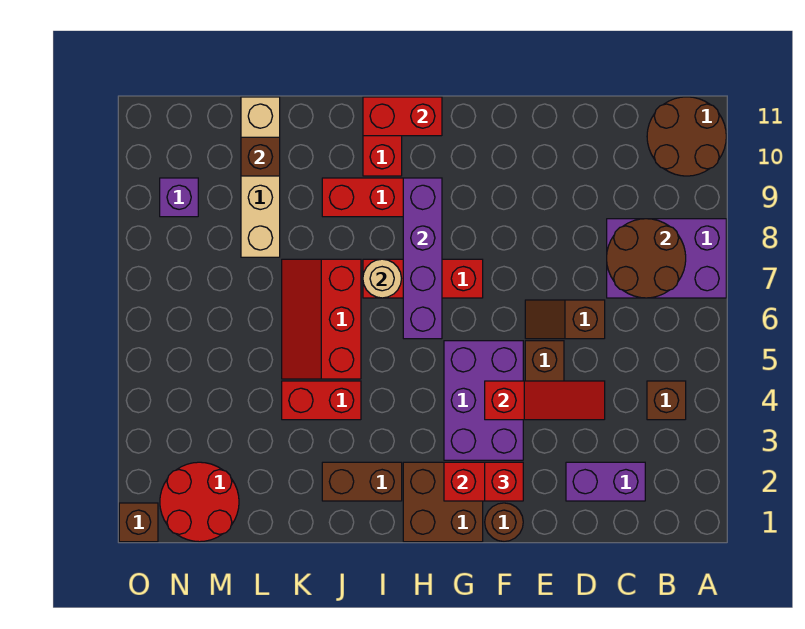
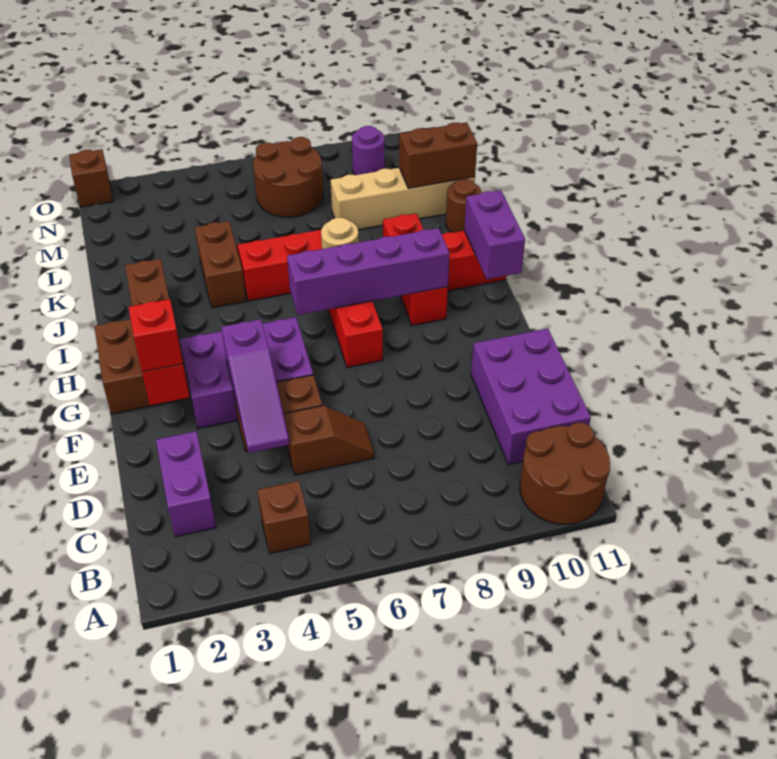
purple 2x3 brick [607,219,726,298] -> purple 2x3 brick moved to [471,329,591,465]
brown 2x2 round brick [607,219,686,298] -> brown 2x2 round brick moved to [253,137,323,217]
red 1x3 slope [485,381,605,420] -> purple 1x3 slope [221,319,289,453]
brown 1x2 slope [525,300,605,339] -> brown 1x2 slope turned to [284,406,374,475]
brown 1x1 round brick [485,503,523,542] -> brown 1x1 round brick moved to [446,179,481,232]
red 1x2 brick [363,97,442,136] -> purple 1x2 brick [464,190,525,279]
red 1x2 brick [282,381,361,420] -> brown 1x2 brick [195,221,246,308]
brown 1x1 brick [241,137,280,176] -> brown 1x2 brick [399,122,477,188]
red 2x2 round brick [160,462,239,542] -> none
purple 1x1 brick [160,178,198,217] -> purple 1x1 round brick [352,126,385,175]

